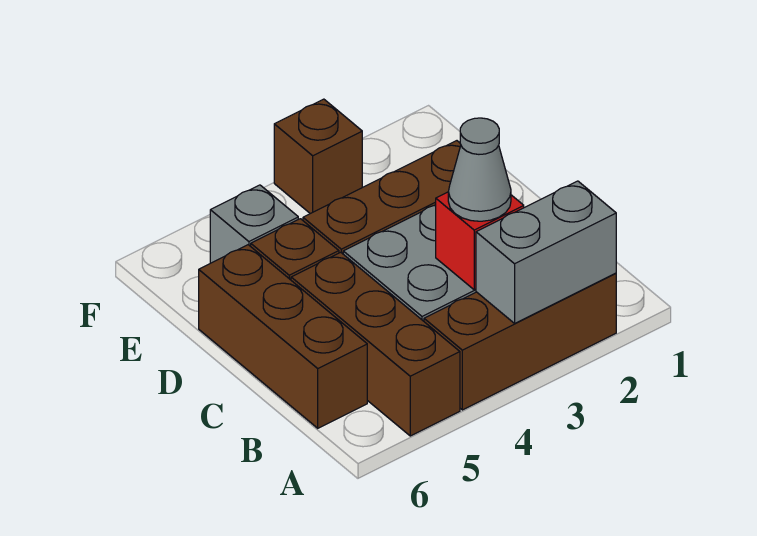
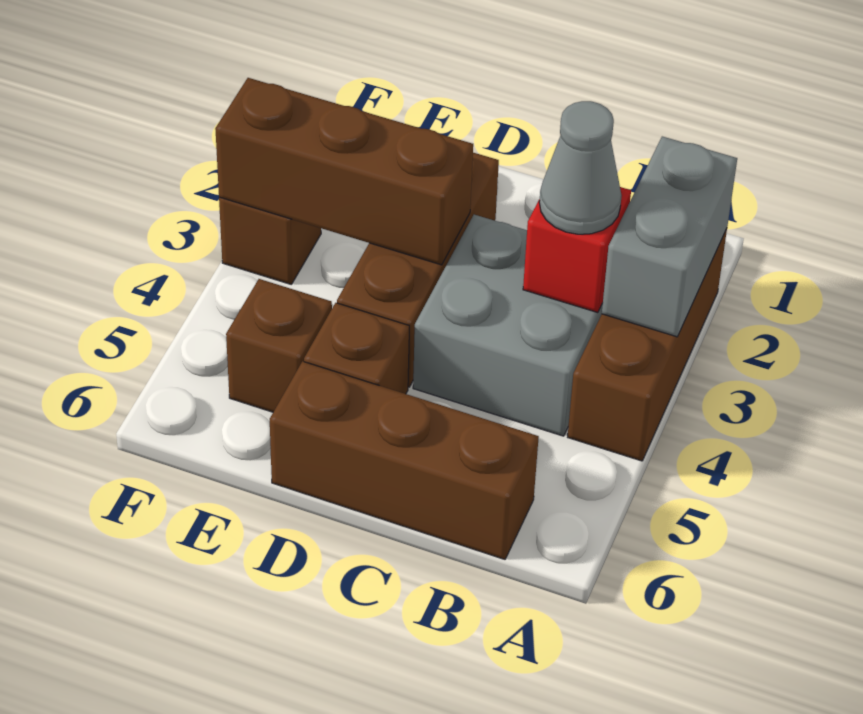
brown 1x3 brick [291,252,460,436] -> brown 1x3 brick moved to [215,78,473,265]
grey 1x1 brick [210,185,298,263] -> brown 1x1 brick [226,279,332,412]

